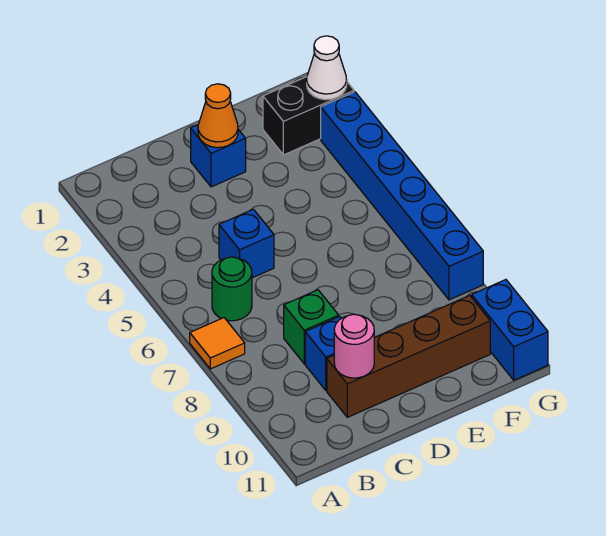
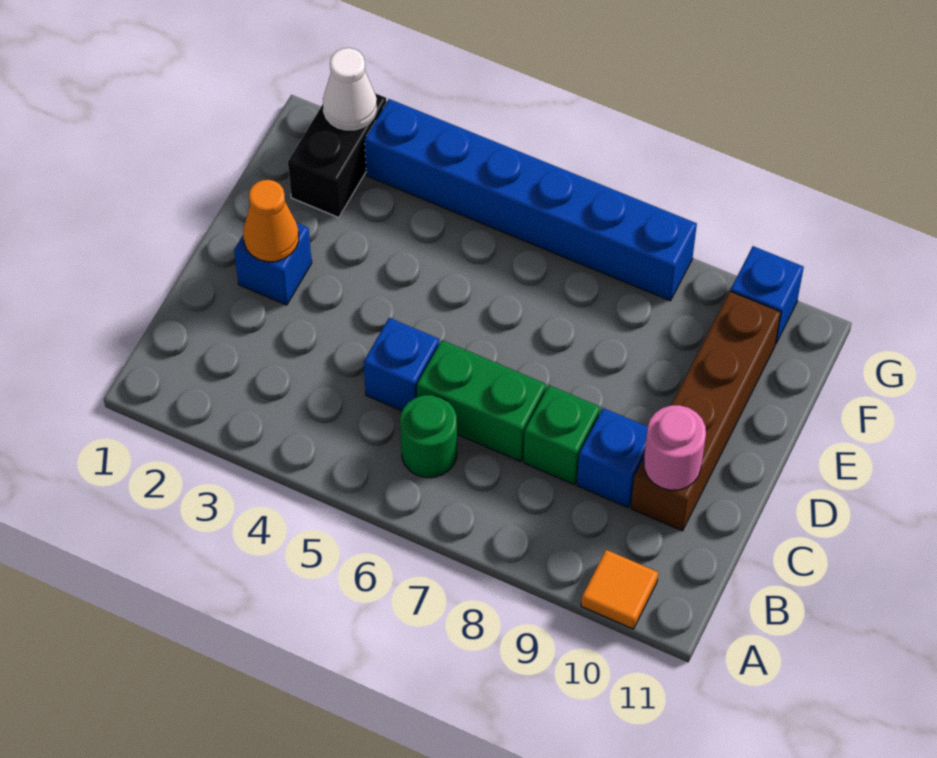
orange 1x1 tile [190,318,245,369] -> orange 1x1 tile moved to [581,550,658,629]
none -> green 1x2 brick [417,340,546,462]
blue 1x2 brick [472,280,548,380] -> blue 1x1 brick [731,246,804,344]

